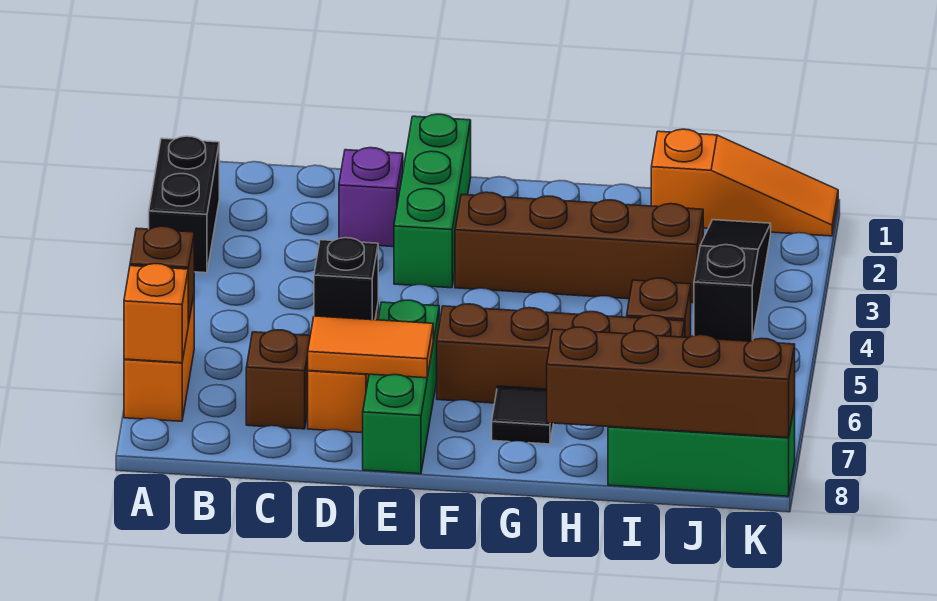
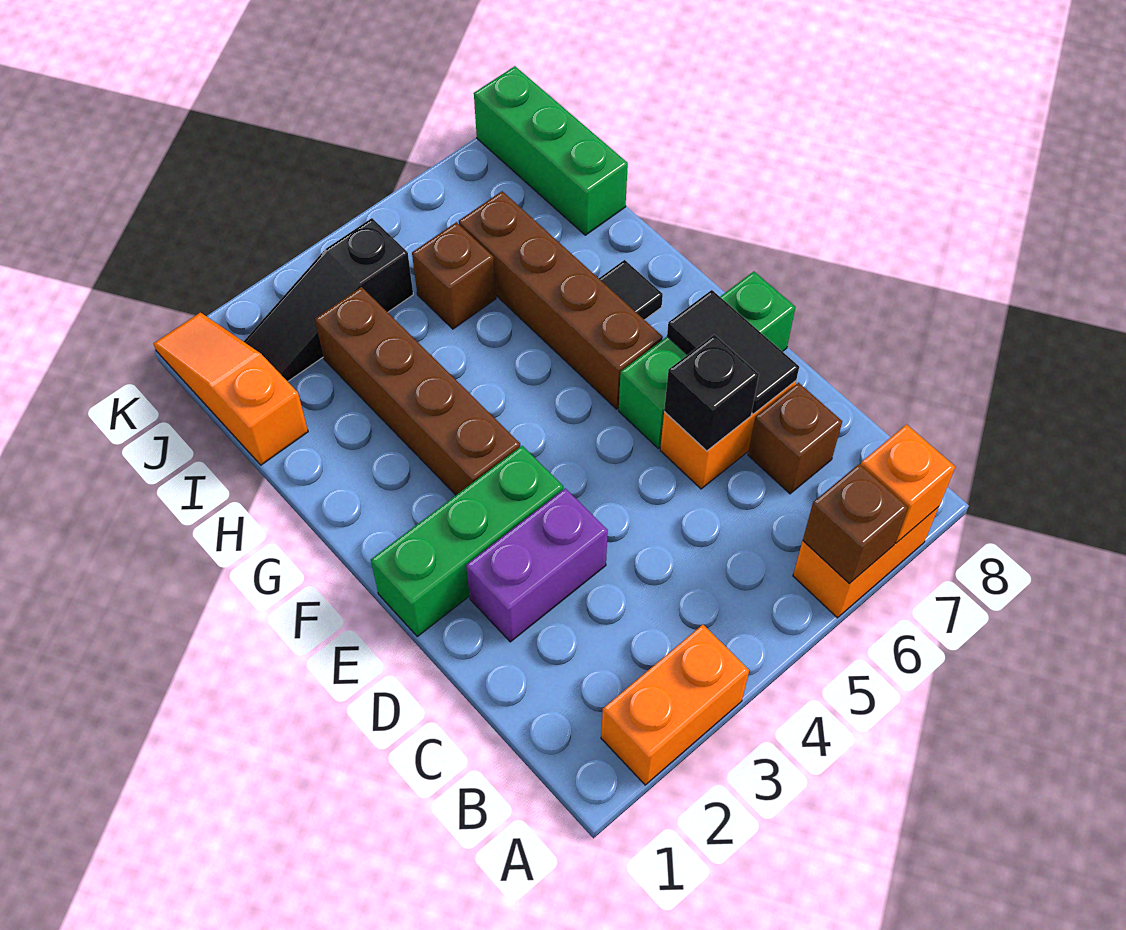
black 1x2 brick [149,136,219,273] -> orange 1x2 brick [601,625,749,785]
purple 1x1 brick [339,148,403,247] -> purple 1x2 brick [466,488,608,642]
orange 1x2 tile [308,316,433,378] -> black 1x2 tile [667,290,799,414]
brown 1x4 brick [547,327,795,438] -> none

